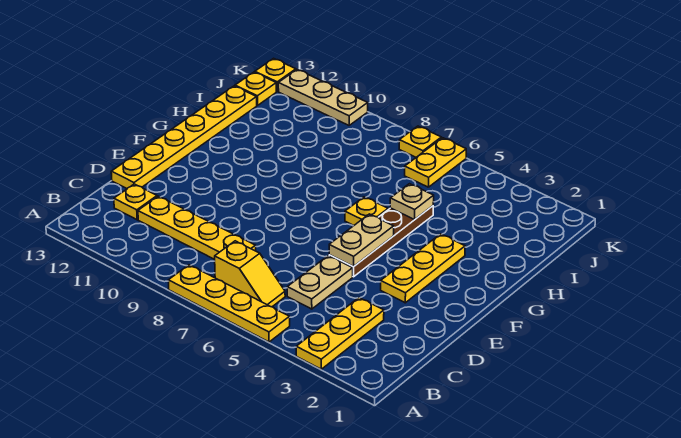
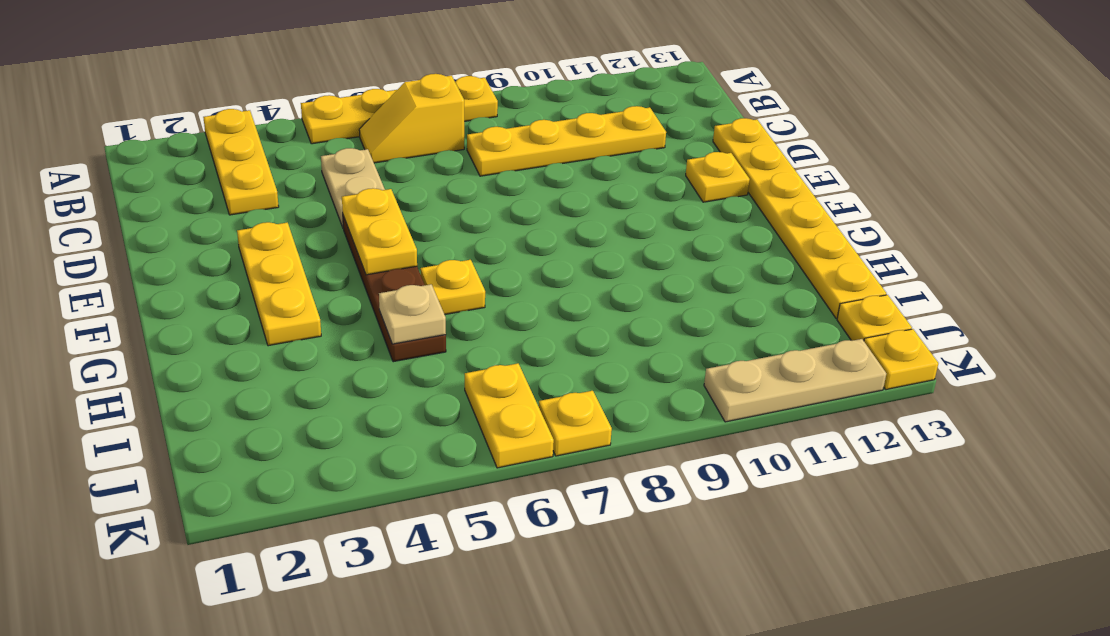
yellow 1x1 plate [114,184,157,220] -> yellow 1x1 plate moved to [686,152,750,202]
tan 1x2 plate [329,214,394,267] -> yellow 1x2 plate [342,188,417,275]

